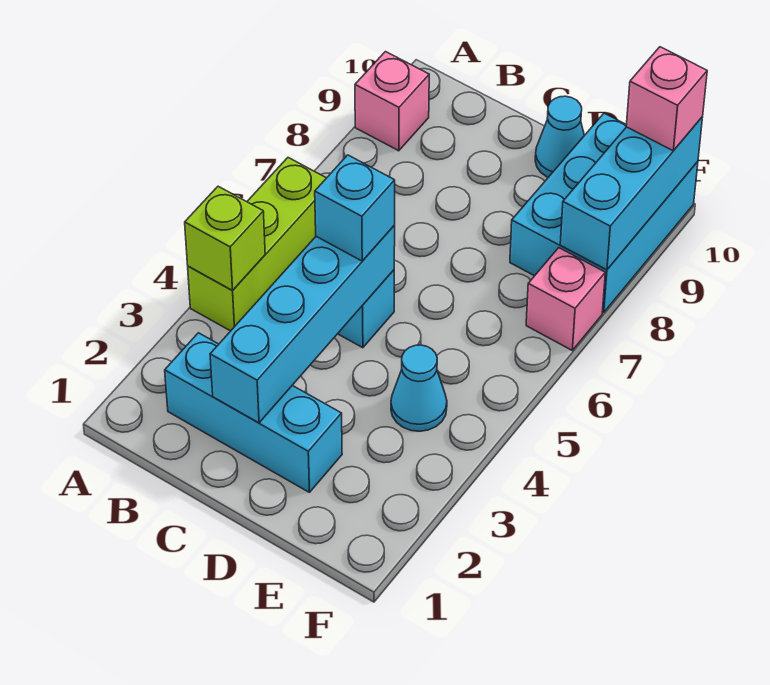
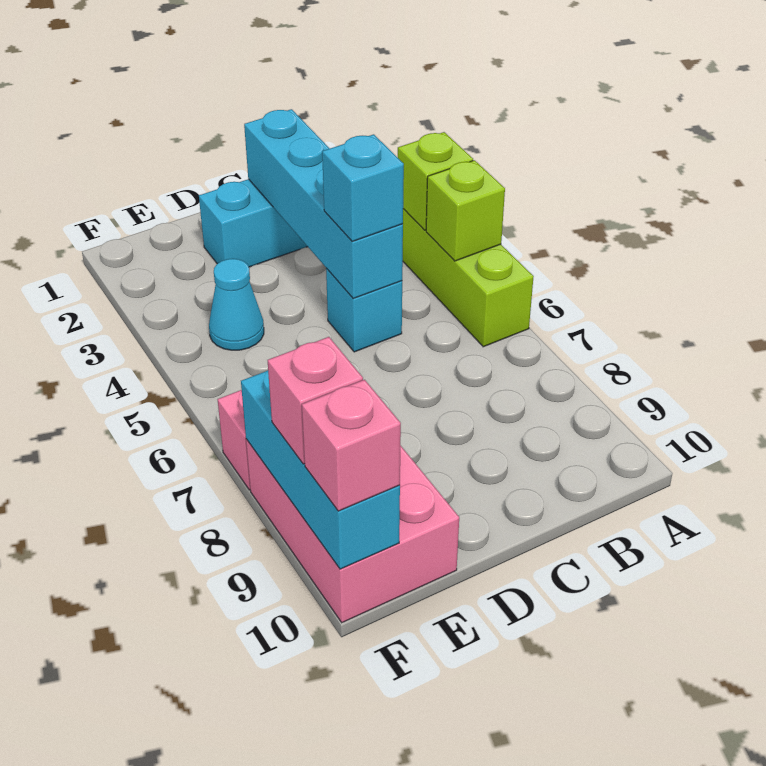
none -> lime 1x1 brick [426,160,505,261]
pink 1x1 brick [355,52,429,151] -> pink 1x1 brick moved to [268,337,363,464]
cyan 1x1 cone [535,96,584,177] -> none
cyan 2x3 brick [510,113,698,313] -> pink 2x3 brick [246,439,459,623]

